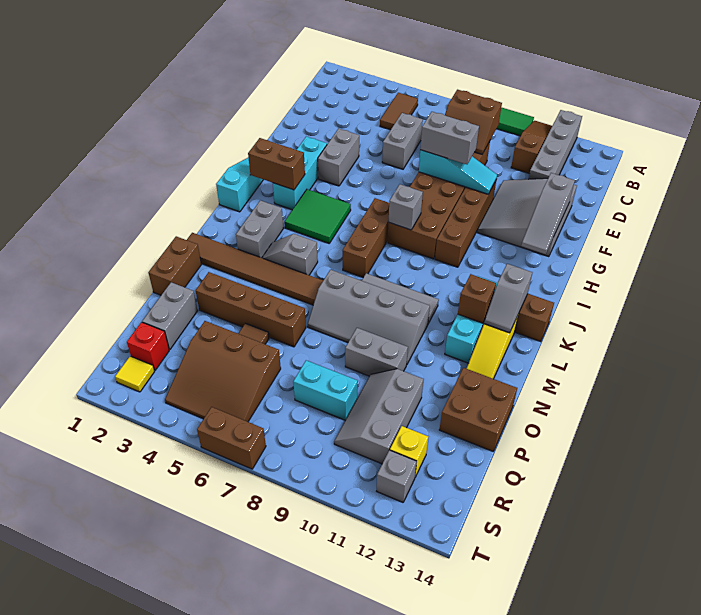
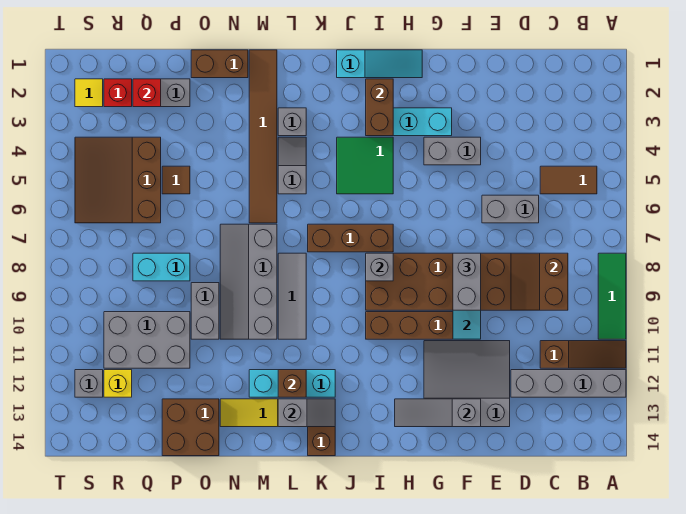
grey 1x2 brick [236,200,283,258] -> grey 1x1 brick [278,108,306,136]
grey 1x2 slope [484,264,532,333] -> grey 1x2 slope turned to [278,399,335,427]
brown 1x4 brick [196,272,306,347] -> none
grey 2x3 slope [334,369,424,464] -> grey 2x3 brick [104,312,190,368]
none -> red 1x1 brick [133,79,161,107]
cyan 1x2 brick [293,360,358,420] -> cyan 1x2 brick turned to [133,253,190,281]
brown 1x2 brick [197,407,266,469] -> none

